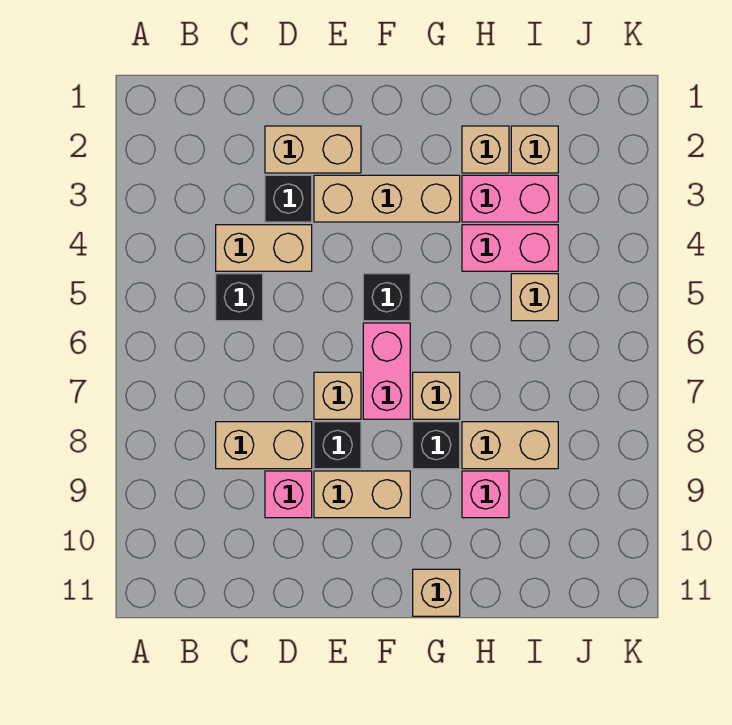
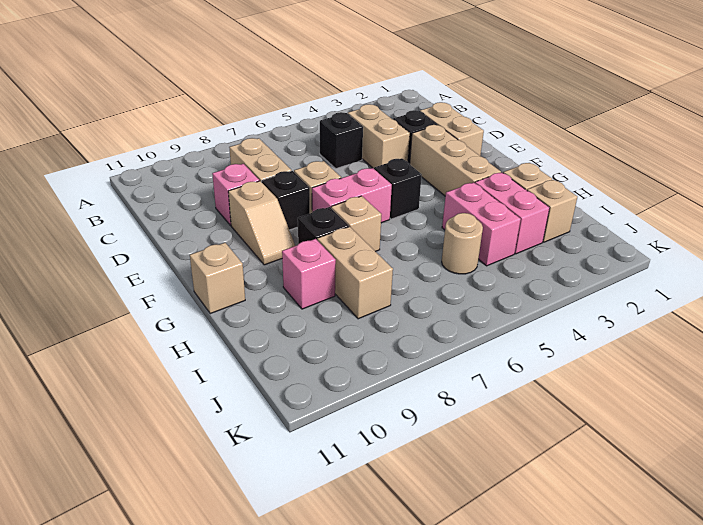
tan 1x2 brick [314,471,410,518] -> tan 1x2 slope [228,181,295,265]
tan 1x1 brick [511,274,558,321] -> tan 1x1 round brick [442,213,483,274]

